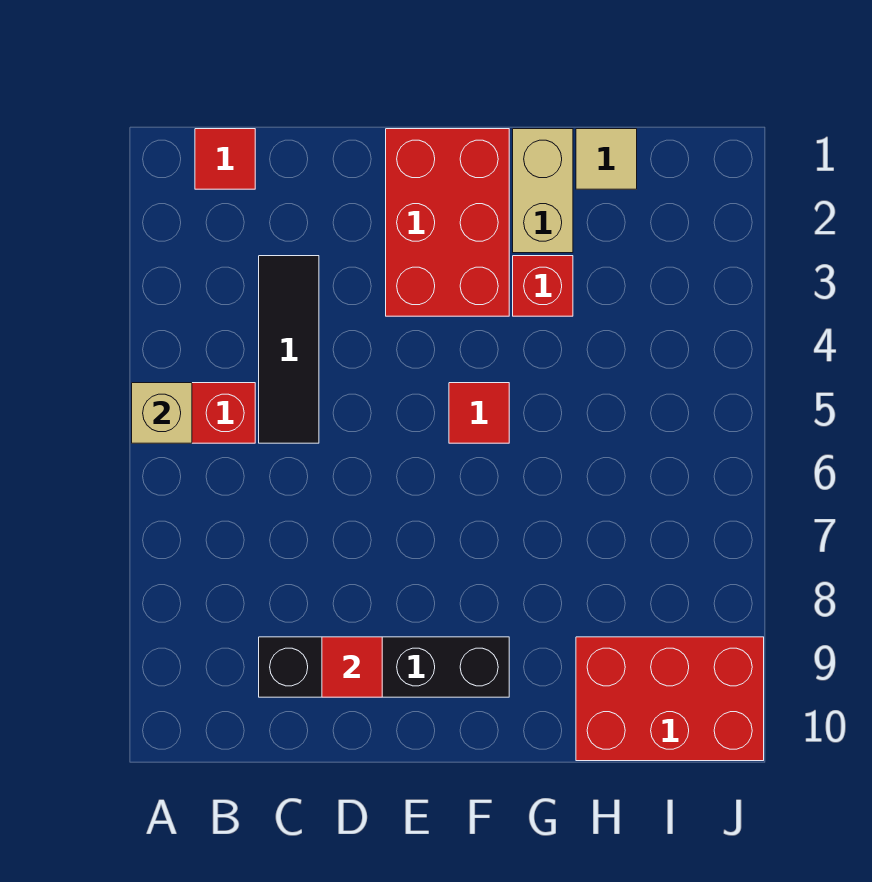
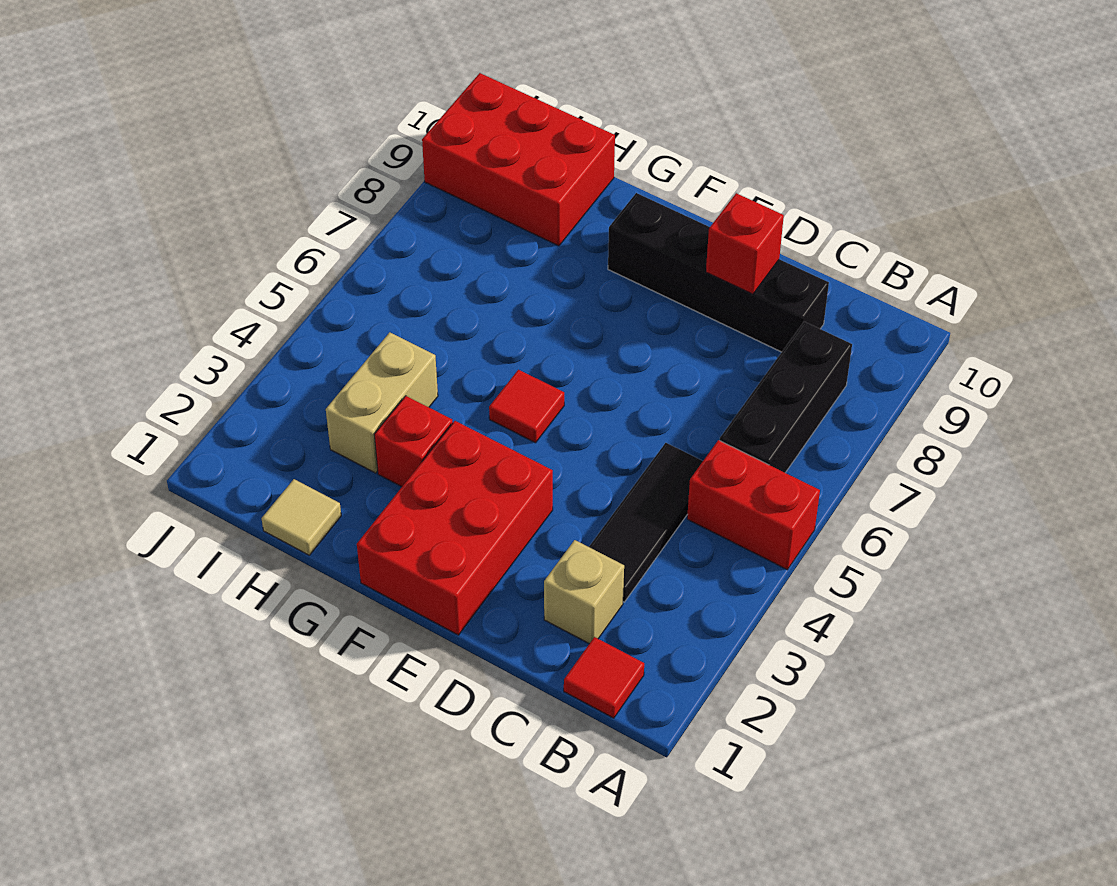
tan 1x1 brick [132,383,192,443] -> tan 1x1 brick moved to [544,540,624,644]
none -> black 1x3 brick [720,322,852,473]
red 1x1 tile [322,637,382,697] -> red 1x1 brick [706,193,784,294]
tan 1x2 brick [513,129,573,253] -> tan 1x2 brick moved to [326,332,438,473]

